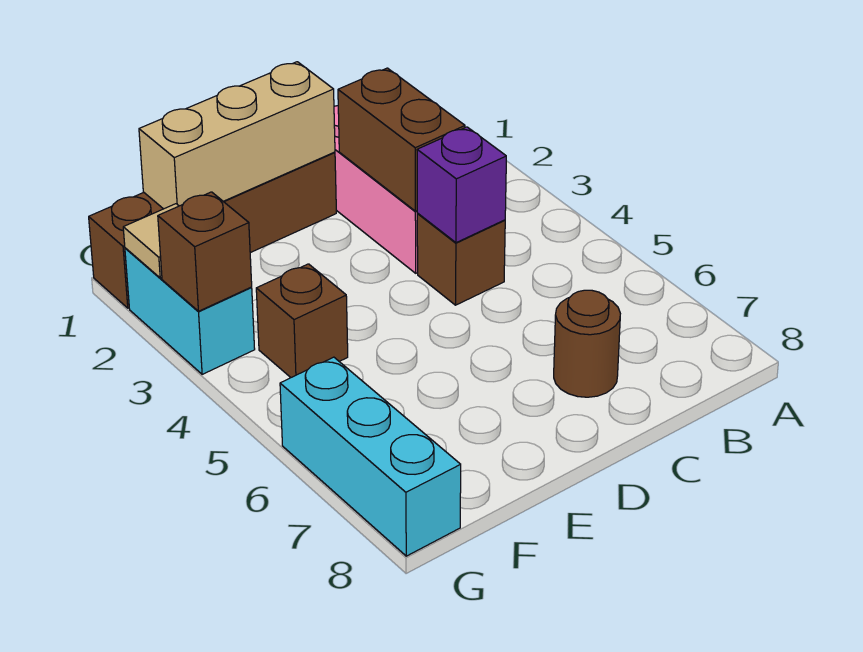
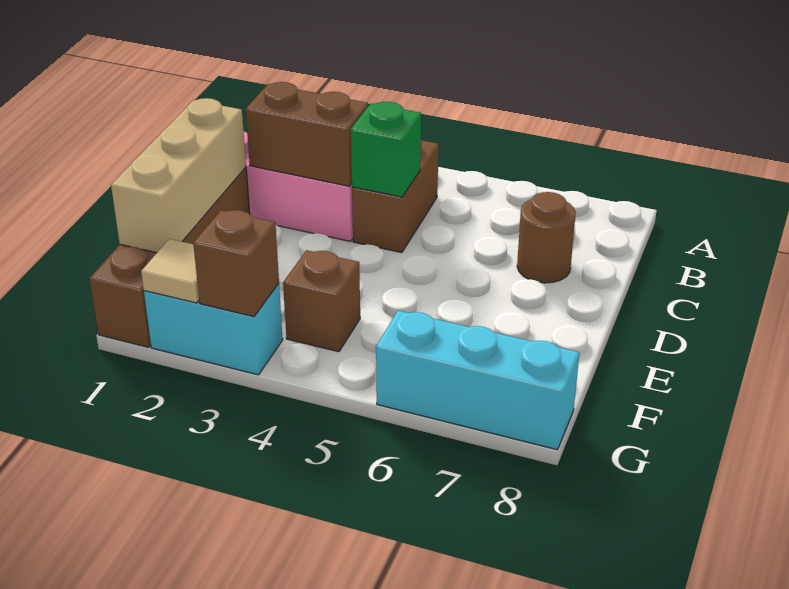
brown 1x1 brick [417,214,505,305] -> brown 1x2 brick [352,140,438,253]
purple 1x1 brick [417,127,506,243] -> green 1x1 brick [351,102,421,197]

